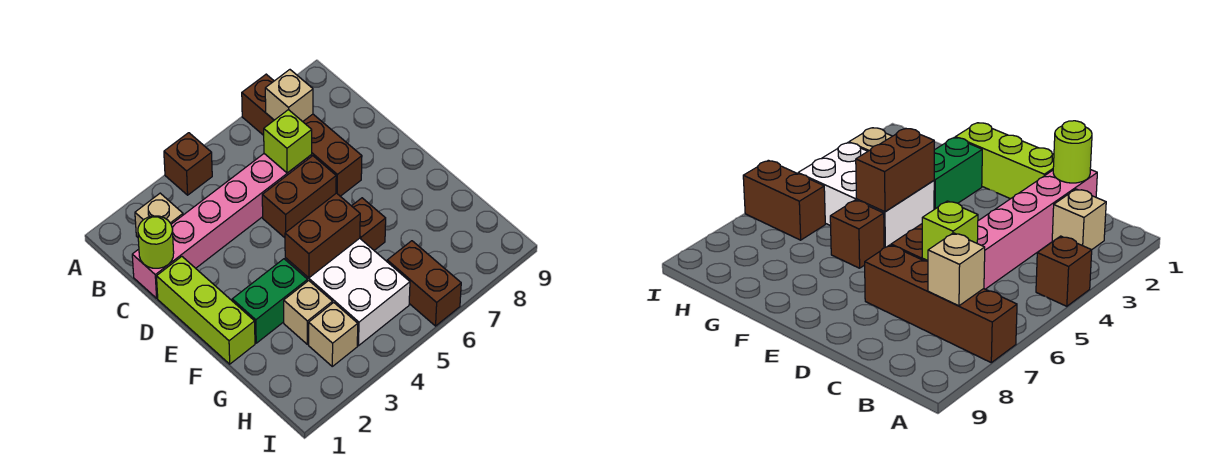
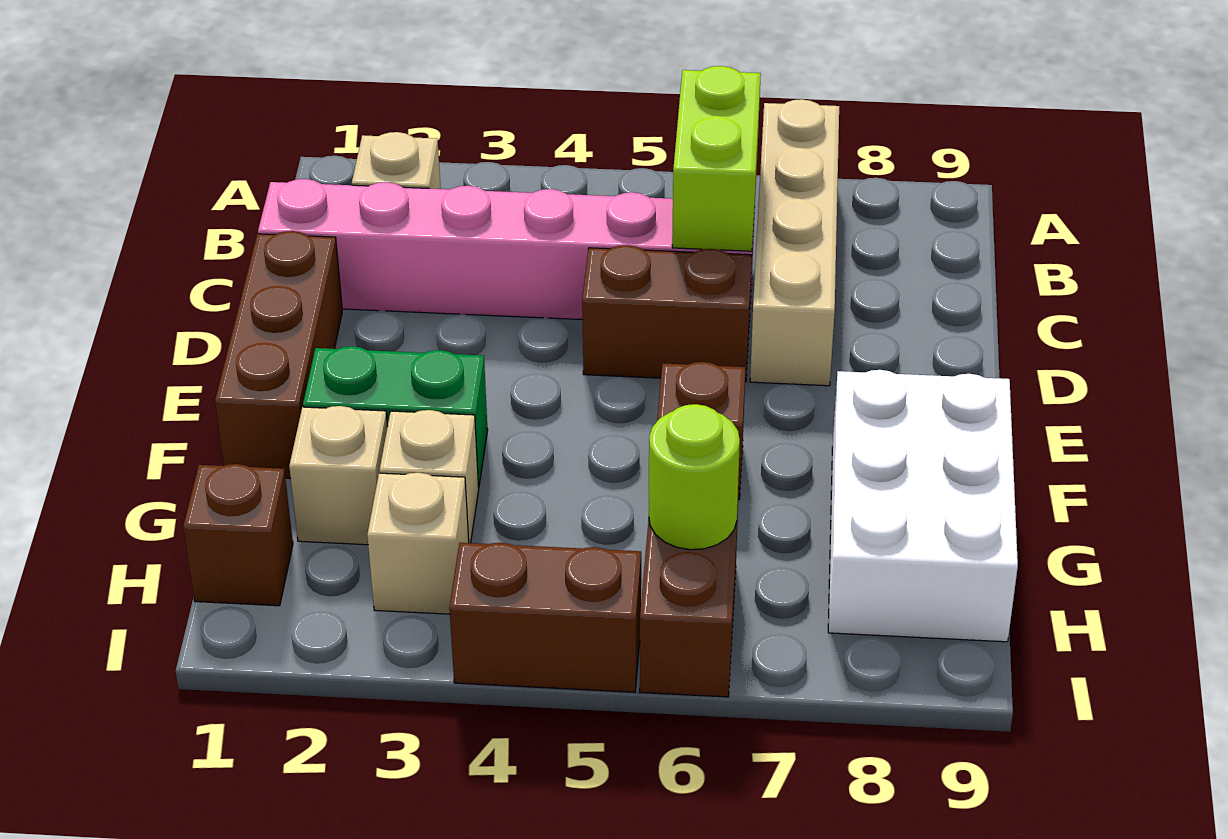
brown 1x1 brick [164,133,212,195] -> brown 1x1 brick moved to [183,464,293,606]
brown 1x4 brick [242,74,362,196] -> tan 1x4 brick [750,99,839,386]
tan 1x1 brick [265,70,313,122] -> tan 1x1 brick moved to [289,406,388,545]
lime 1x1 round brick [138,216,174,268] -> lime 1x1 round brick moved to [649,404,740,550]
lime 1x1 brick [264,110,312,173] -> lime 1x2 brick [672,66,761,251]
lime 1x3 brick [157,257,255,364] -> brown 1x3 brick [215,231,342,479]
white 2x3 brick [285,238,410,346] -> white 2x3 brick moved to [828,370,1018,642]
brown 1x2 brick [285,193,360,278] -> brown 1x2 brick moved to [449,543,641,692]

